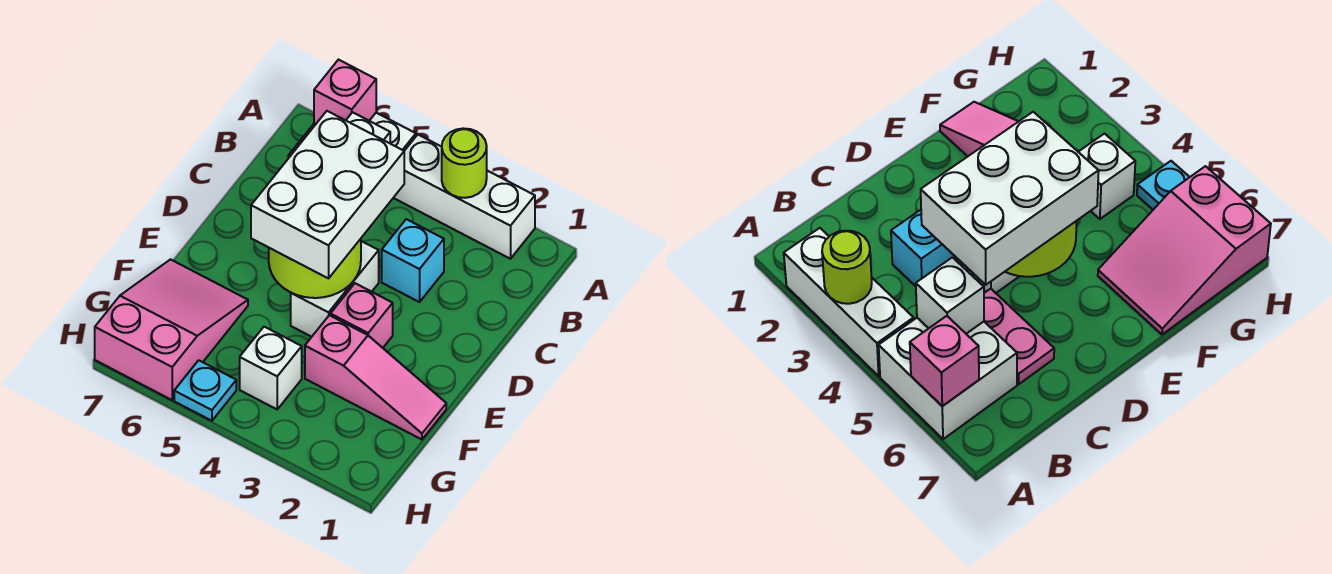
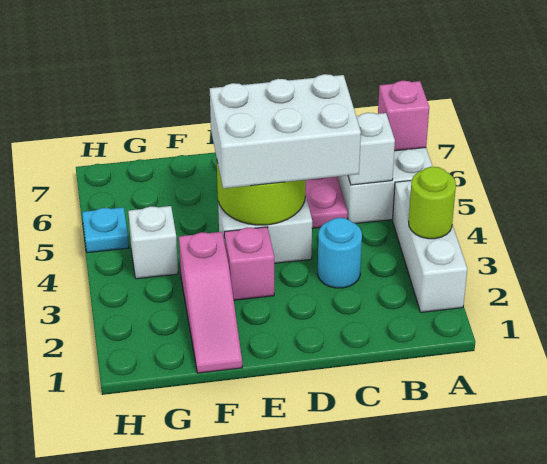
cyan 1x1 brick [382,219,444,302] -> cyan 1x1 round brick [318,218,362,288]
pink 2x3 slope [95,260,248,400] -> none

